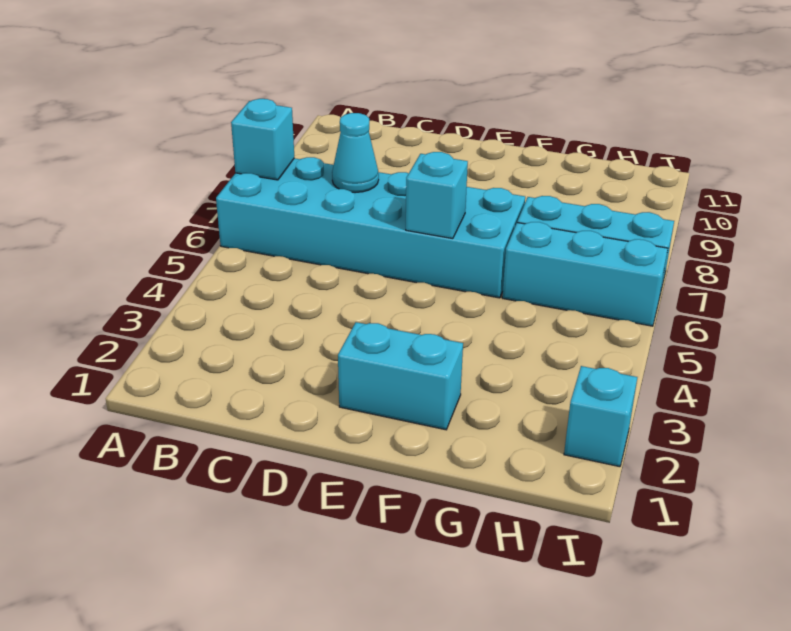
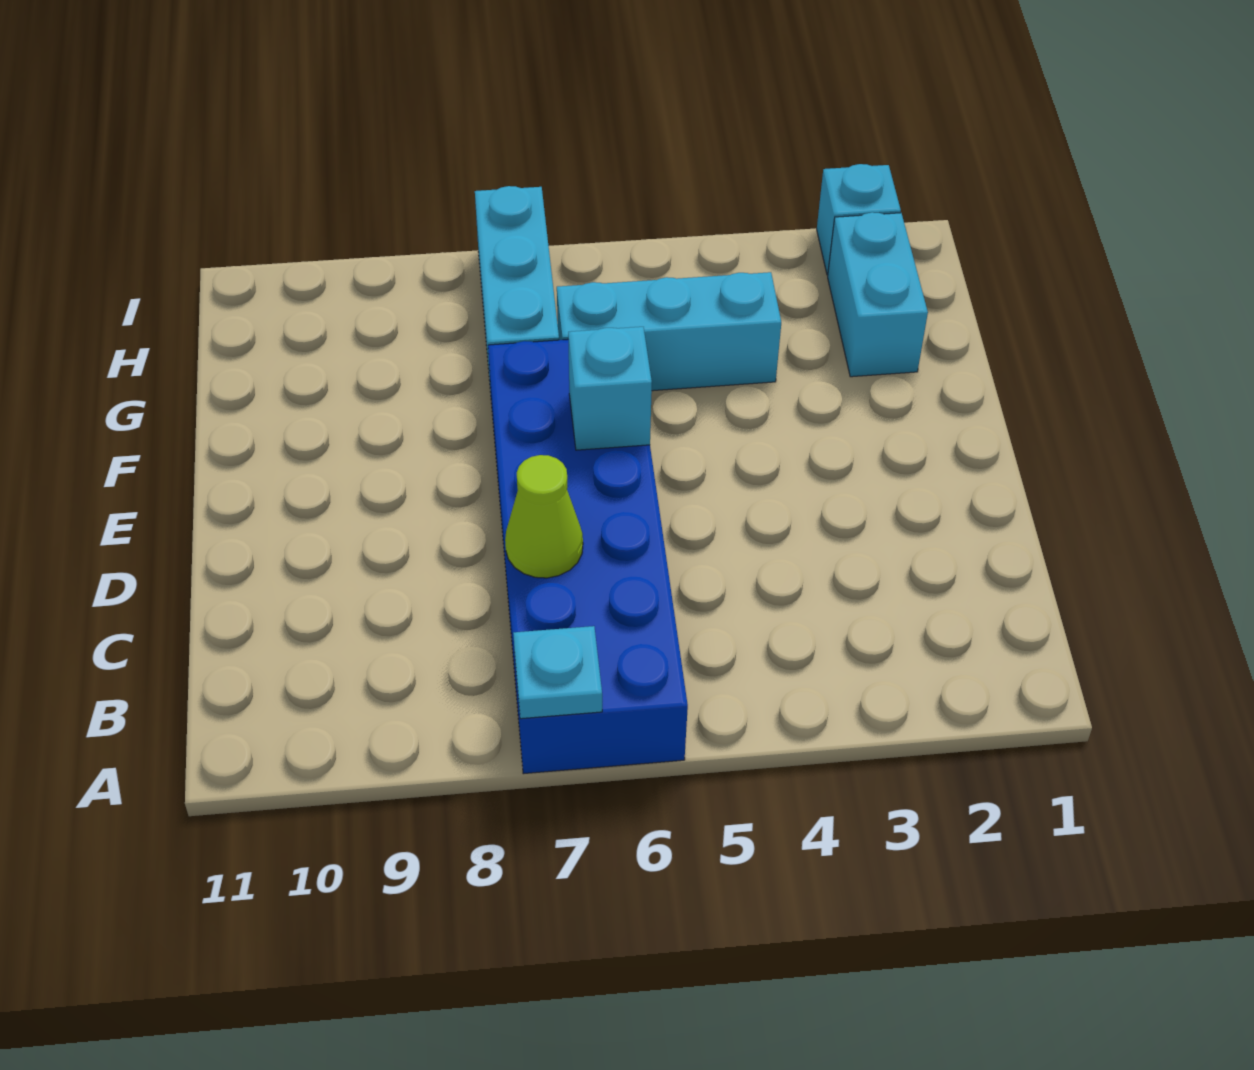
cyan 2x6 brick [216,157,525,298] -> blue 2x6 brick [488,340,688,774]
cyan 1x1 brick [231,99,294,180] -> cyan 1x1 plate [513,626,602,719]
cyan 1x1 cone [332,113,379,193] -> lime 1x1 cone [505,455,583,578]
cyan 1x2 brick [338,322,463,430] -> cyan 1x2 brick moved to [828,212,928,377]
cyan 1x3 brick [502,222,668,326] -> cyan 1x3 brick turned to [557,272,781,391]

